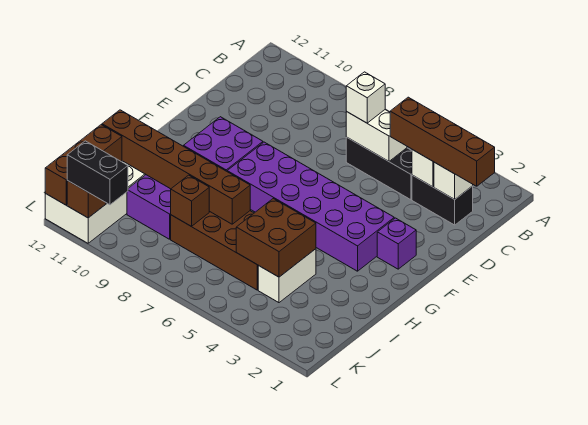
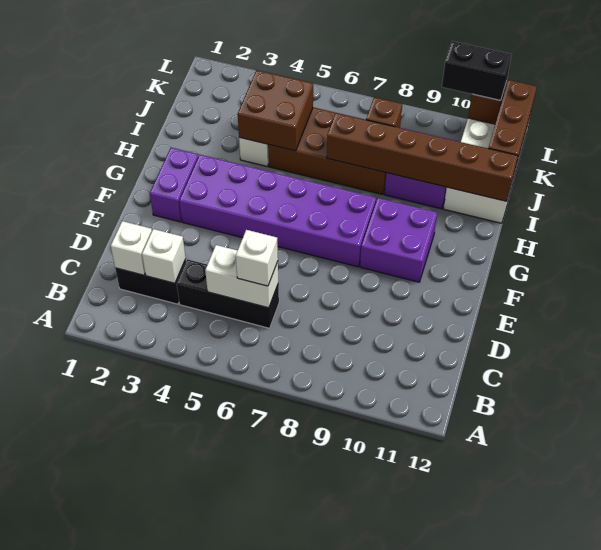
brown 1x4 brick [390,97,495,186] -> none
purple 1x1 brick [377,218,416,269] -> purple 1x2 brick [150,148,199,222]

